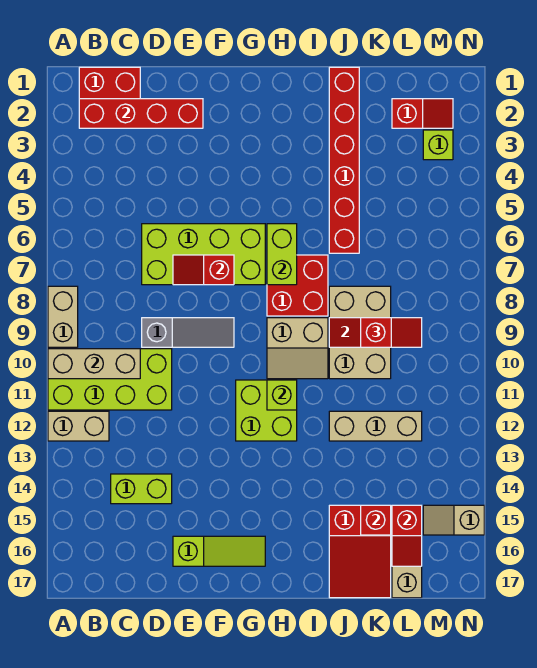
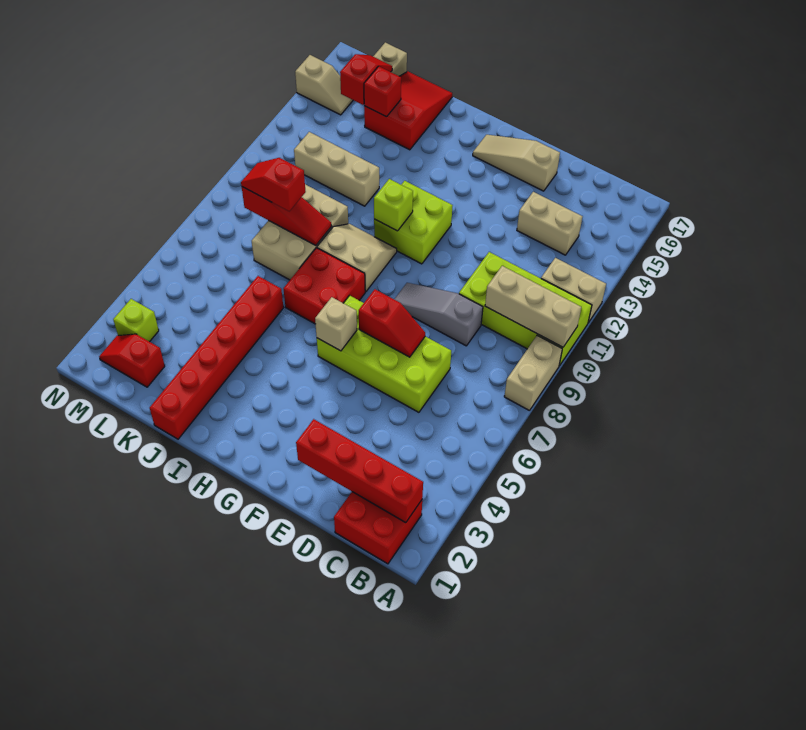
lime 1x2 brick [111,474,172,504] -> tan 1x2 brick [517,192,583,255]
lime 1x3 slope [173,536,265,566] -> tan 1x3 slope [473,135,560,191]
none -> tan 1x1 brick [315,297,357,351]
lime 1x2 brick [267,224,297,285] -> none

